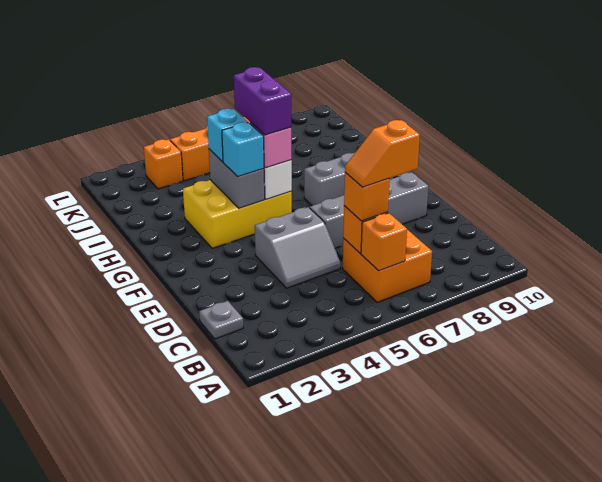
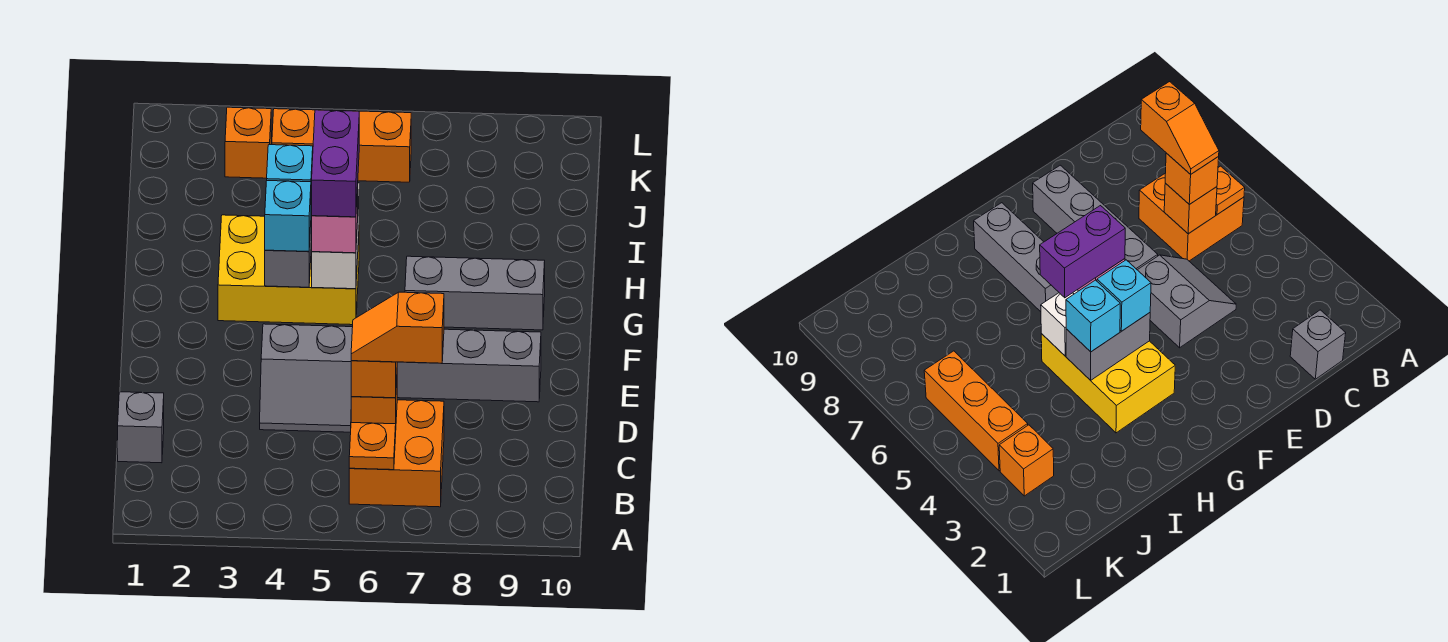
orange 1x1 brick [361,213,407,271] -> orange 1x1 plate [349,423,396,470]
grey 1x1 plate [199,301,243,339] -> grey 1x1 brick [118,392,164,463]

